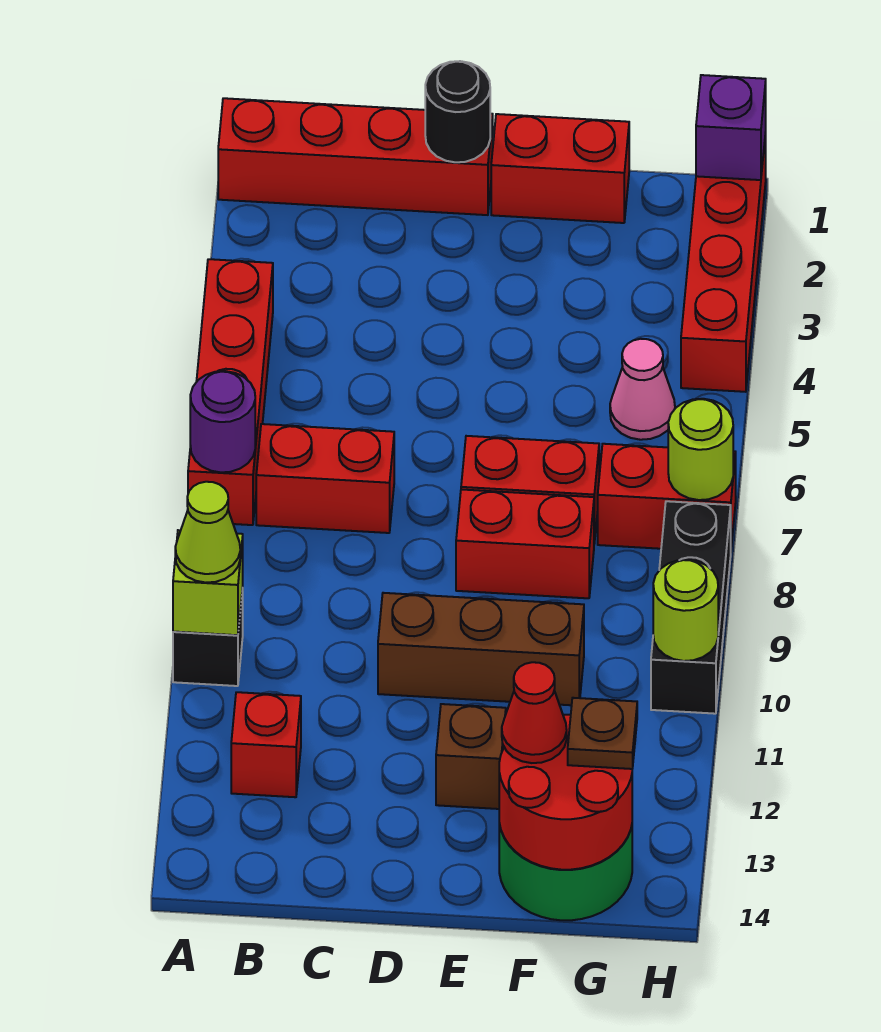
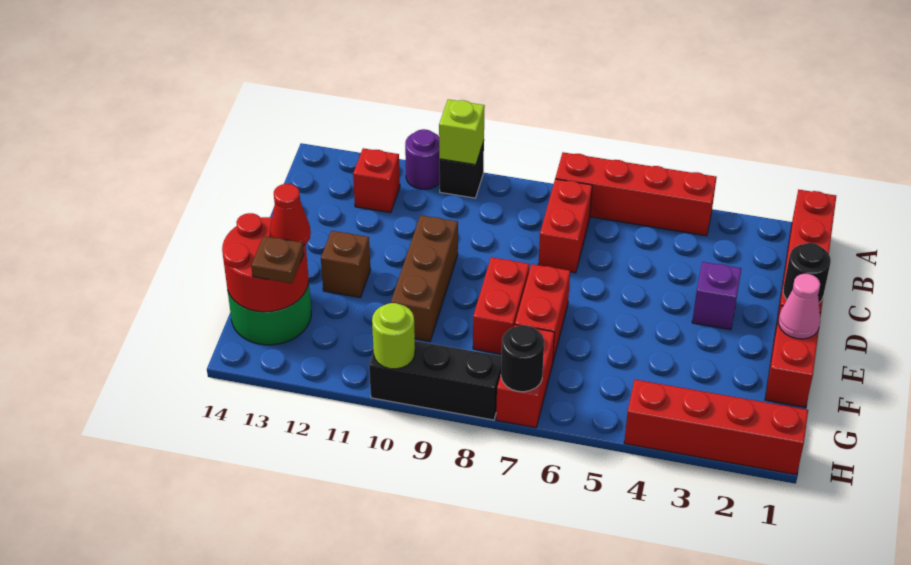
purple 1x1 round brick [190,371,255,472] -> purple 1x1 round brick moved to [405,129,440,189]
lime 1x1 cone [175,482,240,583] -> none
pink 1x1 cone [610,339,675,440] -> pink 1x1 cone moved to [779,274,820,339]
purple 1x1 brick [696,75,766,180] -> purple 1x1 brick moved to [692,262,742,330]
lime 1x1 round brick [668,399,733,500] -> black 1x1 round brick [501,325,544,392]

